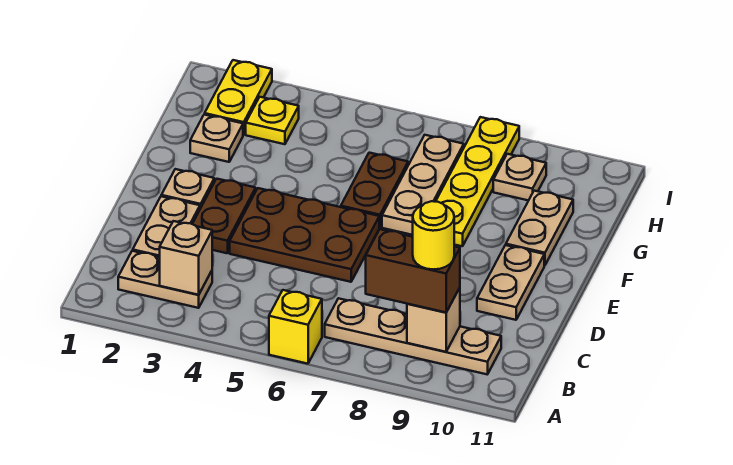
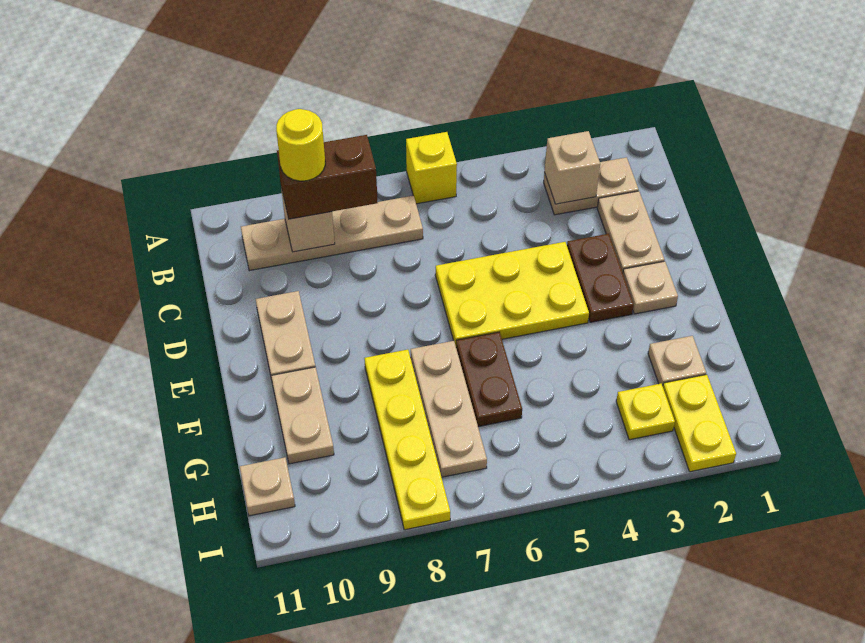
brown 2x3 plate [230,188,379,282] -> yellow 2x3 plate [435,242,589,345]
tan 1x1 plate [493,154,546,201] -> tan 1x1 plate moved to [240,457,295,516]

